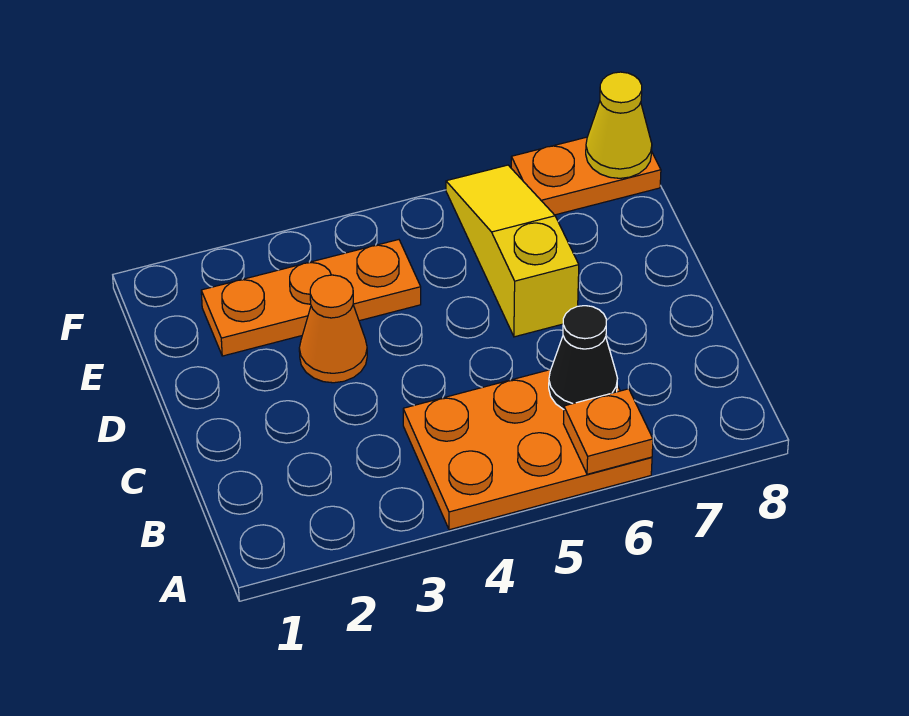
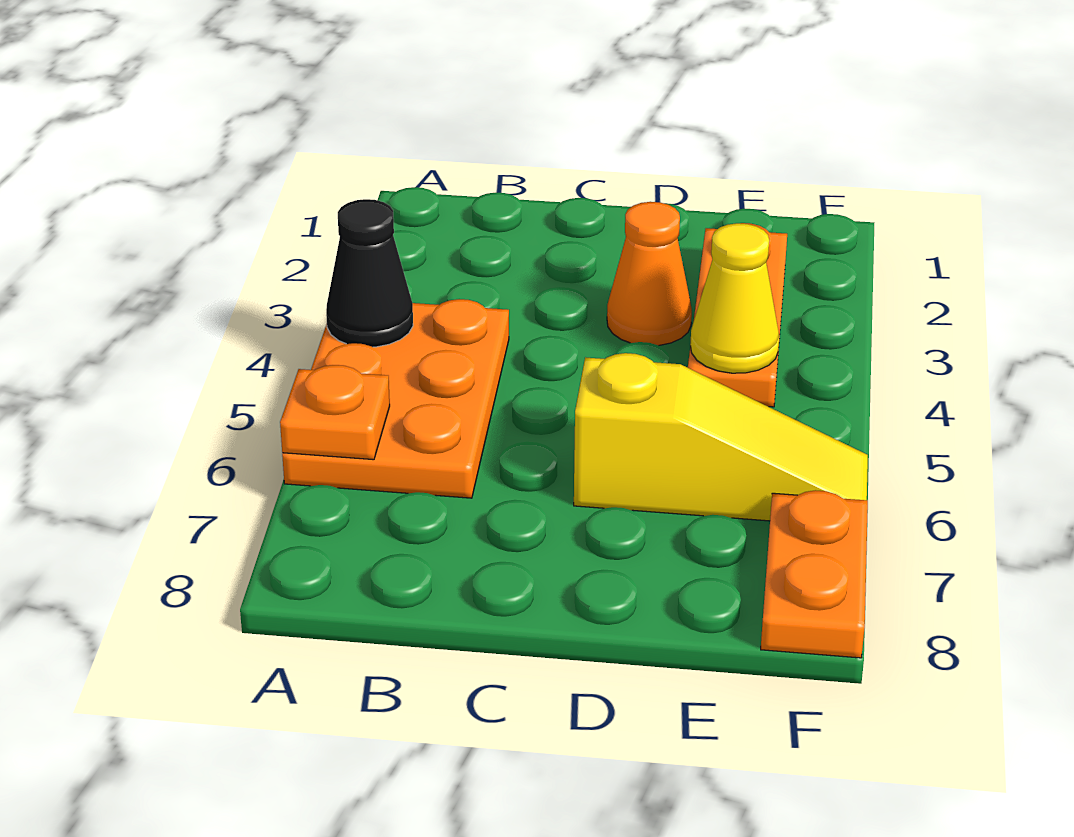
black 1x1 cone [549,306,617,409] -> black 1x1 cone moved to [326,199,413,347]
yellow 1x1 cone [586,72,652,178] -> yellow 1x1 cone moved to [690,223,779,373]

